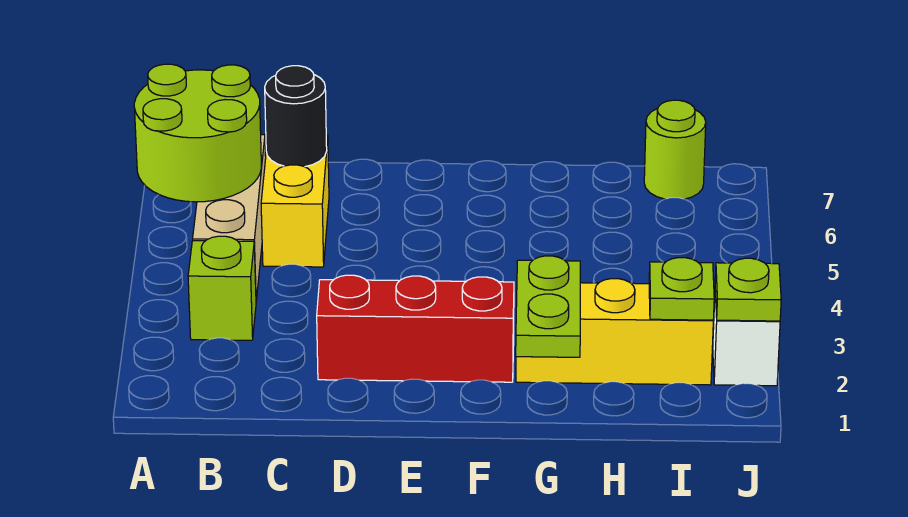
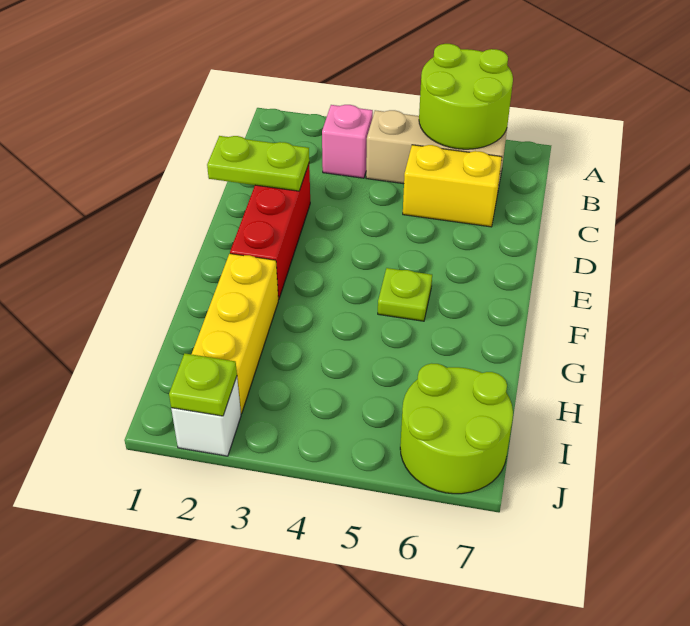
lime 1x1 brick [188,236,256,340] -> pink 1x1 brick [322,105,373,178]
black 1x1 round brick [265,66,327,167] -> none
lime 1x2 plate [516,256,580,357] -> lime 1x2 plate moved to [207,136,309,191]
lime 1x1 plate [649,258,714,320] -> lime 1x1 plate moved to [378,268,432,321]
lime 1x1 round brick [644,100,706,199] -> lime 2x2 round brick [400,363,513,494]

